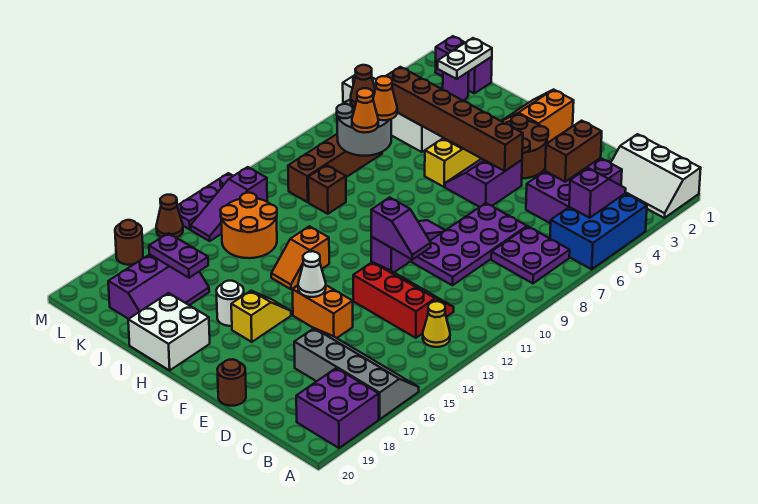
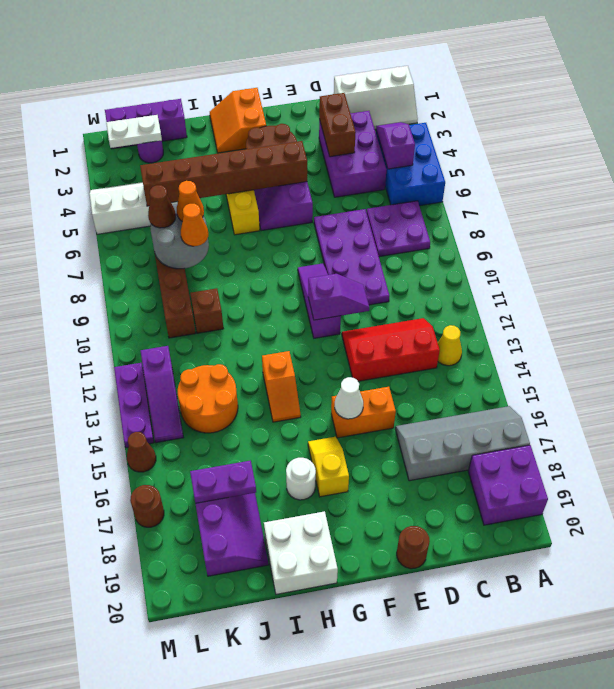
purple 1x2 brick [435,36,492,93] -> purple 1x3 brick [105,99,187,149]
white 1x2 plate [438,38,492,79] -> white 1x2 plate turned to [106,115,162,148]

